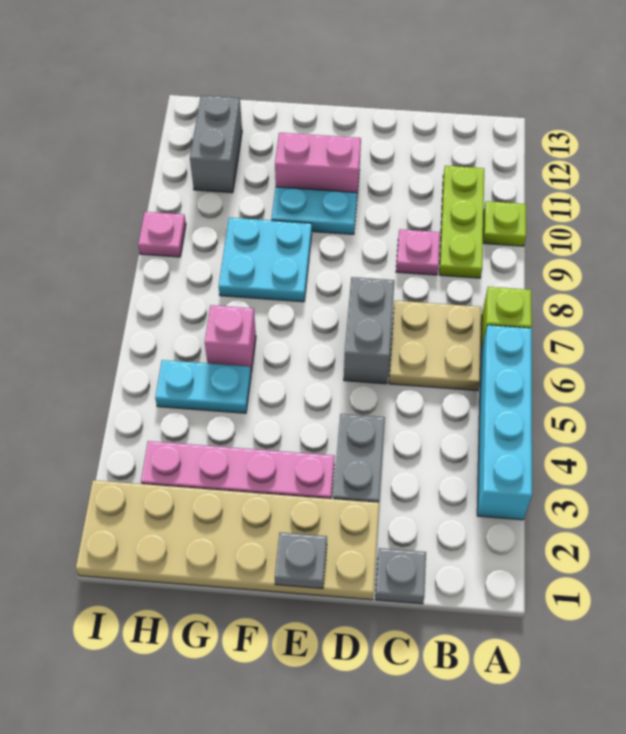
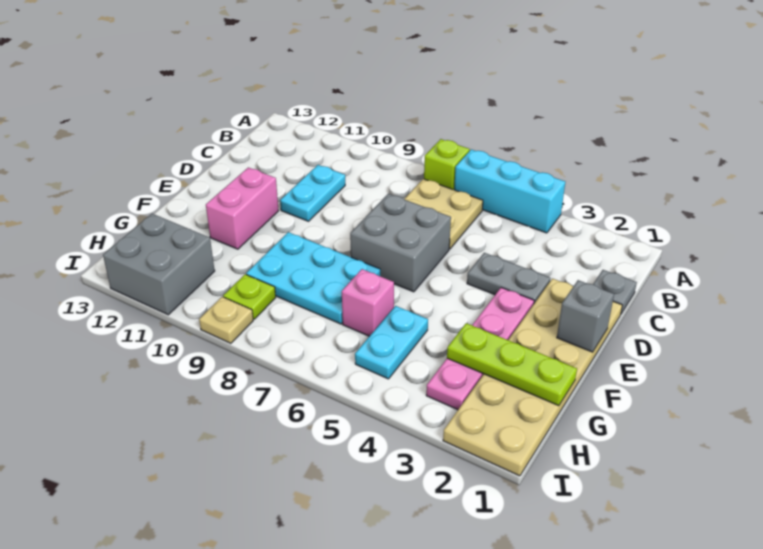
cyan 1x4 brick [477,325,532,520] -> cyan 1x3 brick [454,149,565,233]
lime 1x1 plate [483,201,526,246] -> lime 1x1 plate moved to [223,274,276,319]
lime 1x3 plate [439,166,484,278] -> lime 1x3 plate moved to [447,323,577,406]
pink 1x1 plate [396,229,440,275] -> none
grey 1x2 brick [344,277,394,384] -> grey 2x2 brick [350,194,451,292]
grey 1x1 plate [275,533,327,589] -> grey 1x1 brick [557,280,614,352]
cyan 1x2 plate [271,187,357,234] -> cyan 1x2 plate moved to [280,165,345,221]
cyan 2x2 plate [219,218,312,302] -> cyan 2x3 plate [246,232,380,324]
grey 1x2 brick [190,96,242,193] -> grey 2x2 brick [103,214,215,315]
pink 1x1 plate [138,212,186,257] -> tan 1x1 plate [199,297,253,343]

